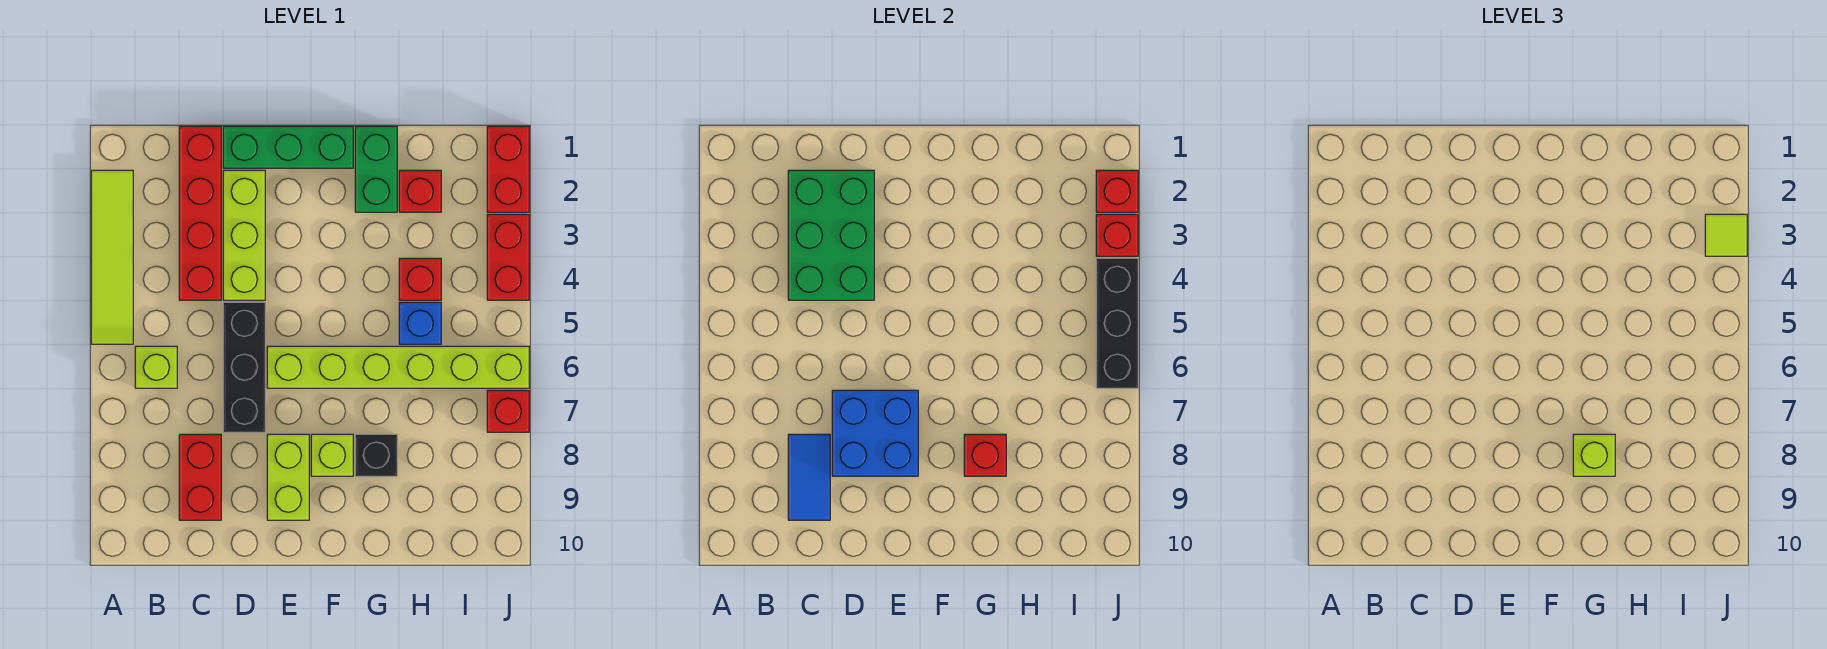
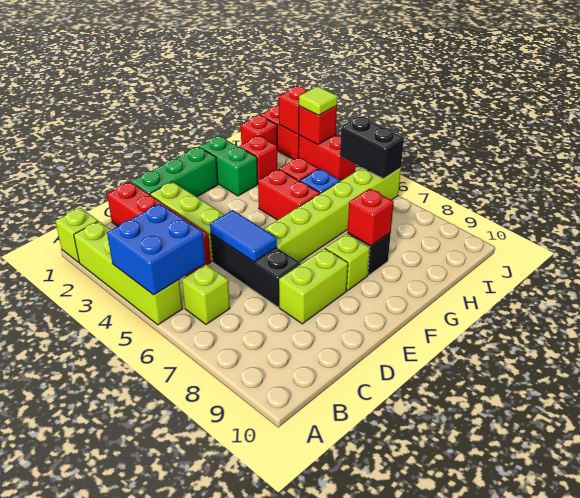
lime 1x4 tile [91,170,133,344] -> lime 1x4 brick [74,221,183,325]
green 2x3 brick [788,170,874,300] -> none
red 1x2 brick [179,434,221,520] -> red 1x2 brick moved to [258,169,320,220]
blue 1x2 tile [788,434,830,520] -> blue 1x2 tile moved to [210,210,277,262]
blue 2x2 brick [832,390,918,476] -> blue 2x2 brick moved to [107,204,205,295]
lime 1x2 brick [267,434,309,520] -> lime 1x2 brick turned to [279,248,348,324]
lime 1x1 brick [1573,434,1615,476] -> lime 1x1 brick moved to [55,208,98,262]
black 1x3 brick [1096,258,1138,388] -> black 1x2 brick [340,117,404,179]
red 1x1 brick [487,390,529,432] -> red 1x1 brick moved to [241,116,277,145]

